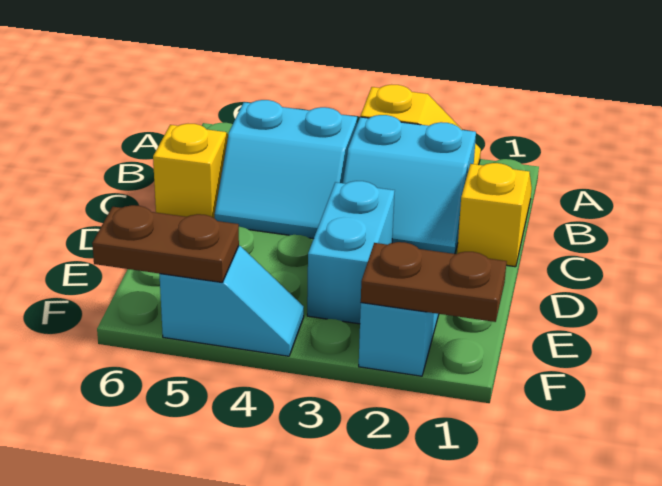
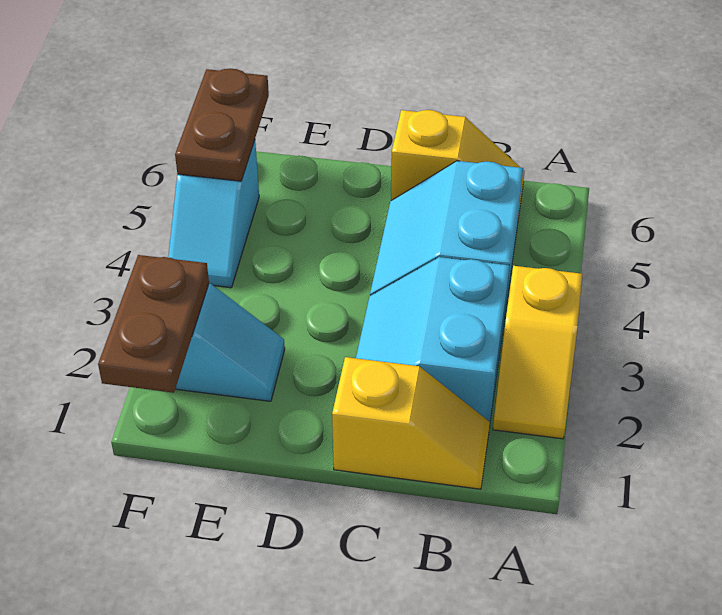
cyan 1x2 brick [307,181,395,324] -> none

